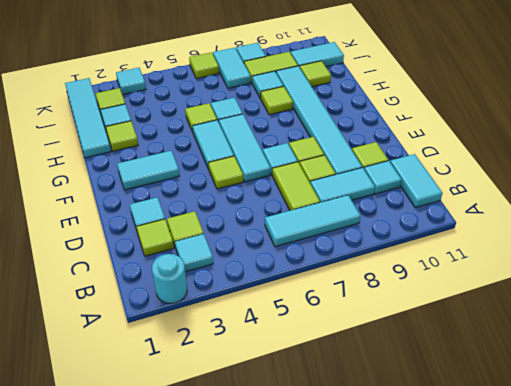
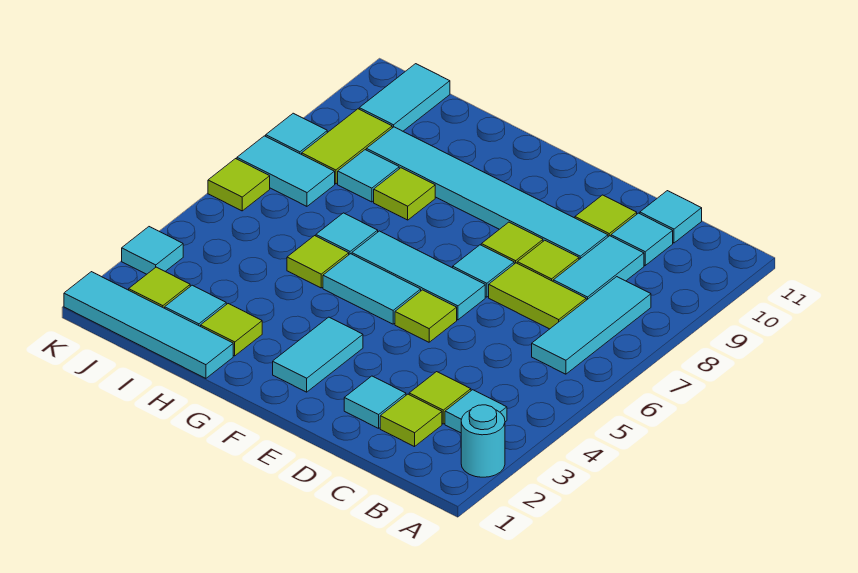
cyan 1x2 tile [390,154,442,207] -> cyan 1x1 tile [640,191,702,243]
lime 1x1 tile [300,61,331,87] -> none

